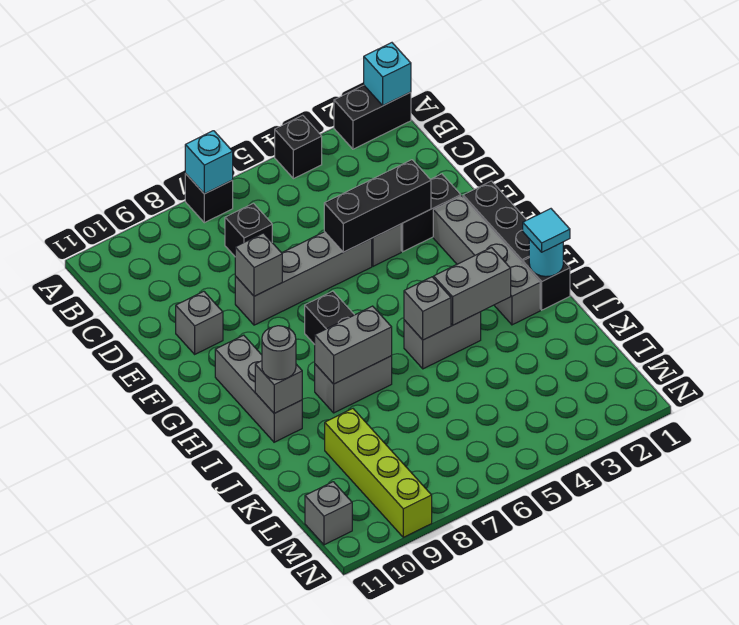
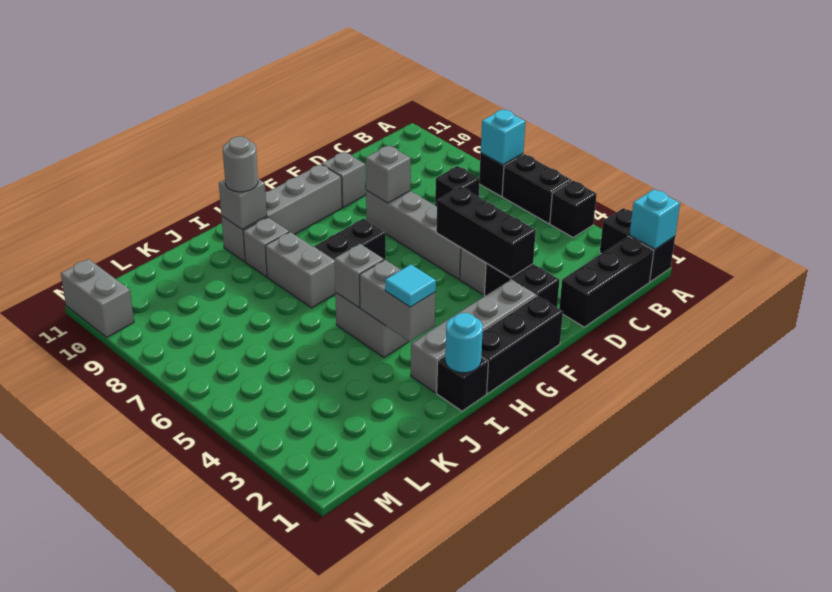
none -> black 1x2 brick [502,154,572,223]
none -> black 1x3 brick [559,236,654,327]
grey 1x3 brick [215,335,302,442] -> grey 1x4 brick [221,164,342,262]
cyan 1x1 tile [523,209,570,252] -> cyan 1x1 tile moved to [385,264,436,307]
grey 1x2 brick [315,306,392,384] -> grey 1x2 brick moved to [61,259,134,337]
lime 1x4 brick [325,409,432,537] -> none
grey 1x1 brick [305,482,352,545] -> grey 1x1 brick moved to [243,217,289,277]

